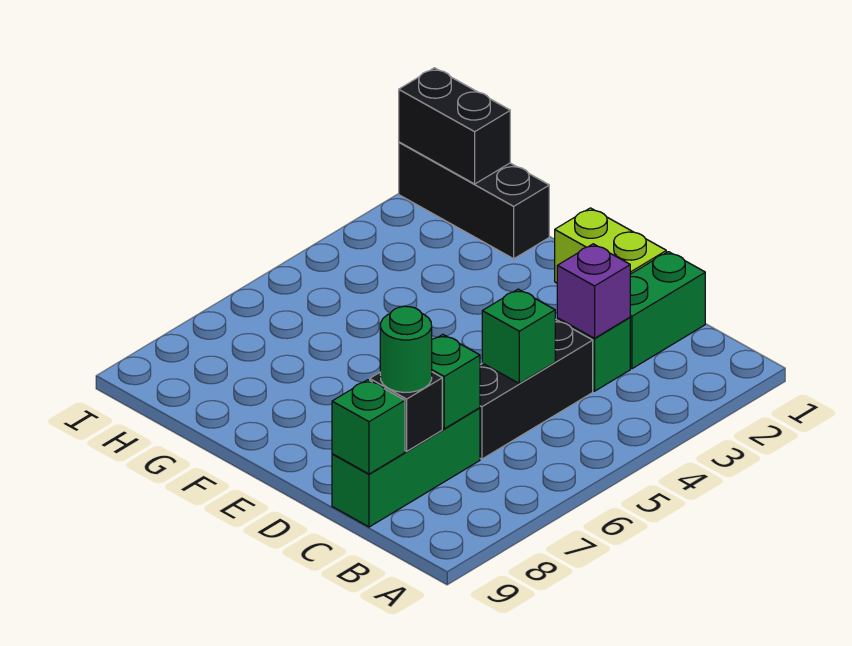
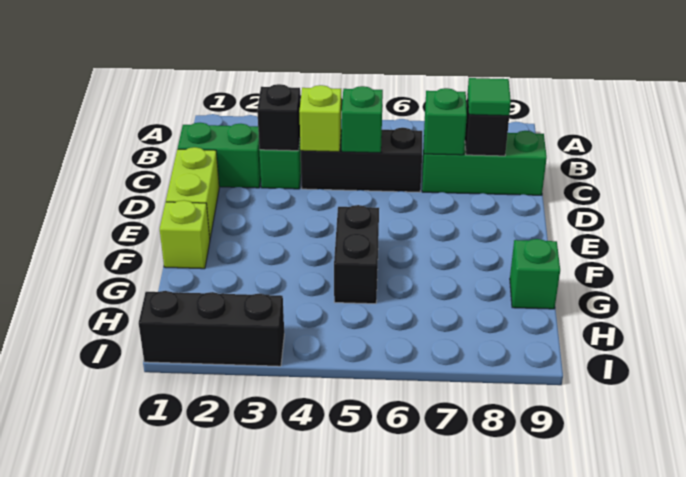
purple 1x1 brick [557,244,630,338] -> black 1x1 brick [257,84,300,151]
none -> lime 1x1 brick [299,85,341,152]
green 1x1 round brick [380,306,432,392] -> green 1x1 tile [468,78,511,116]
green 1x1 brick [332,380,405,474] -> green 1x1 brick moved to [510,239,560,309]
none -> lime 1x1 brick [160,200,210,269]
black 1x3 brick [399,142,549,259] -> black 1x3 brick turned to [139,291,284,366]
black 1x2 brick [399,68,510,184] -> black 1x2 brick moved to [334,205,379,304]

